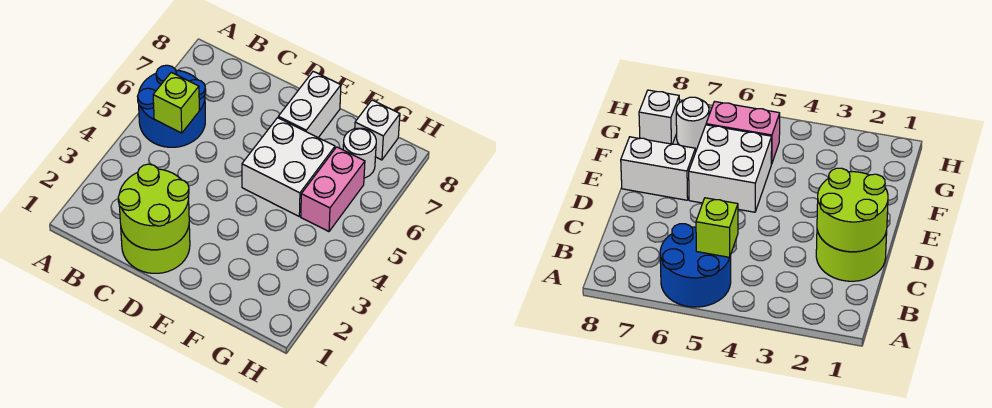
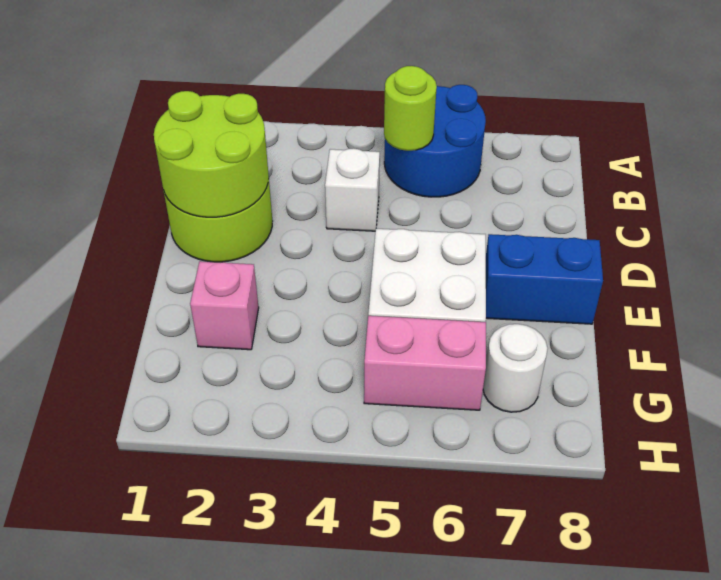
lime 1x1 brick [153,72,199,133] -> lime 1x1 round brick [384,66,437,151]
white 1x2 brick [278,71,341,138] -> blue 1x2 brick [486,234,603,324]
none -> pink 1x1 brick [190,261,259,350]
white 1x1 brick [355,100,400,160] -> white 1x1 brick moved to [325,148,380,231]

